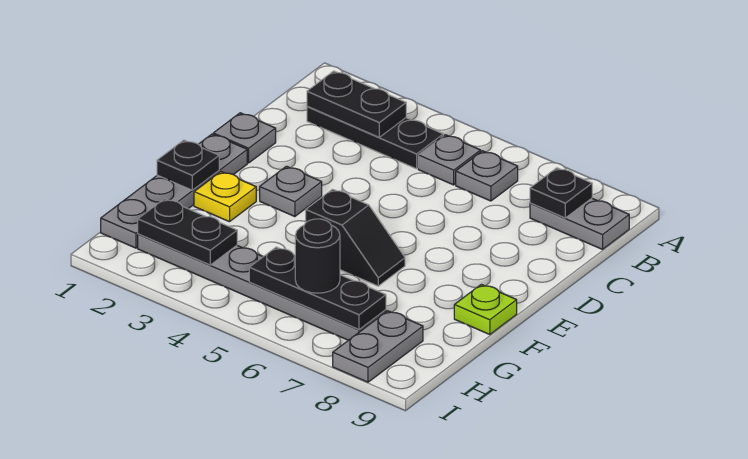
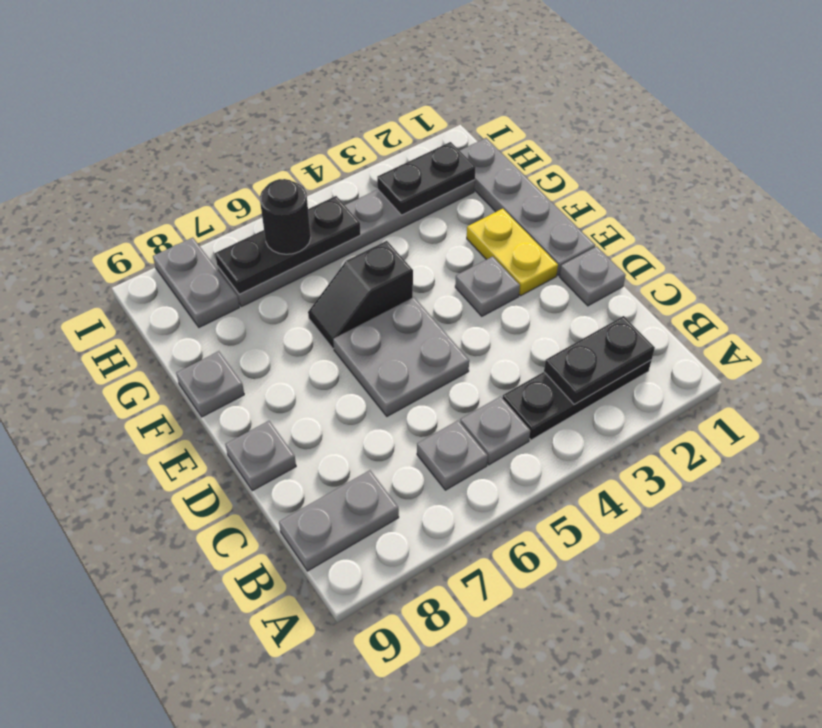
black 1x1 plate [530,168,592,218] -> none
none -> grey 2x2 plate [333,297,469,416]
none -> grey 1x1 plate [225,421,296,491]
black 1x1 plate [157,140,219,190] -> none
yellow 1x1 plate [194,172,256,222] -> yellow 1x2 plate [467,209,558,296]
lime 1x1 plate [454,284,517,335] -> grey 1x1 plate [176,351,244,417]

